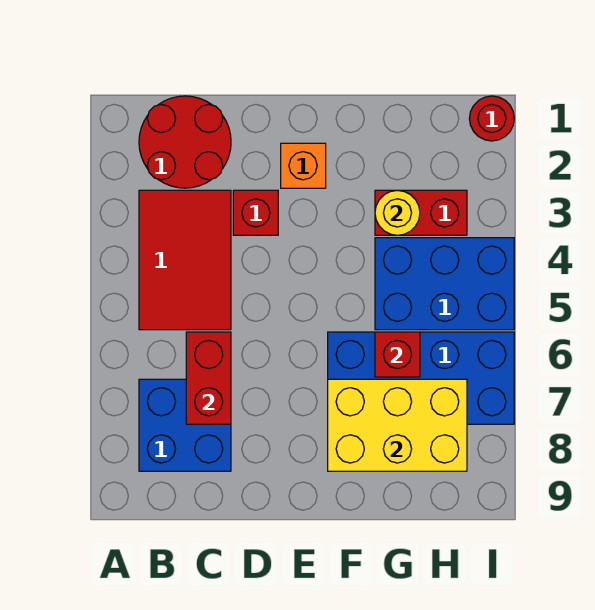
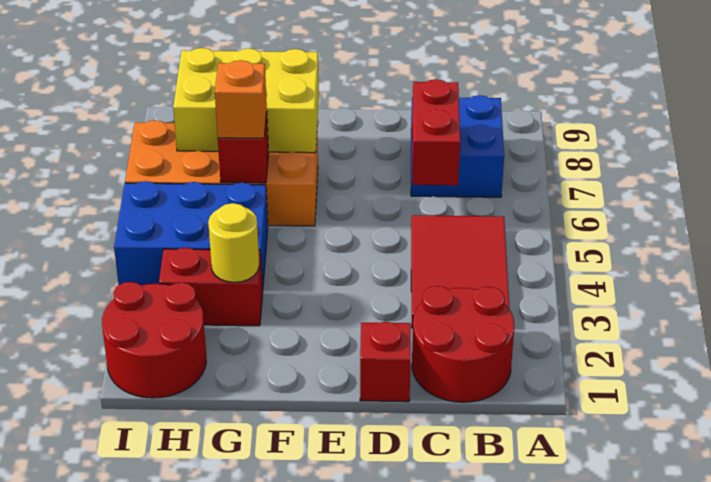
red 1x1 brick [233,190,278,235] -> red 1x1 brick moved to [360,322,411,402]
orange 1x1 brick [281,143,326,188] -> orange 1x1 brick moved to [215,60,267,138]
blue 2x4 brick [328,332,514,424] -> orange 2x4 brick [125,120,318,226]
red 1x1 round brick [469,96,514,141] -> red 2x2 round brick [102,282,206,398]

